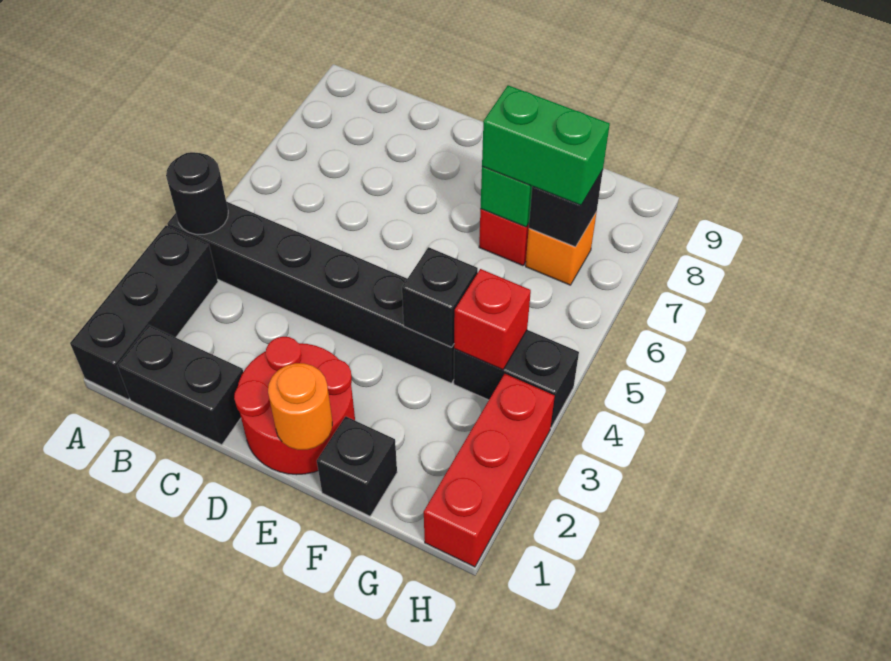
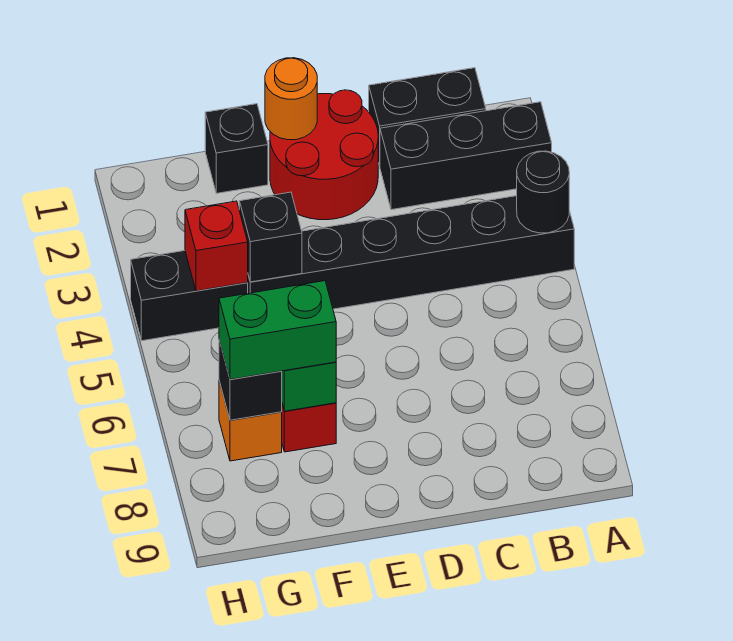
black 1x3 brick [70,226,218,400] -> black 1x3 brick turned to [380,102,552,210]
red 1x3 brick [424,374,555,567] -> none

